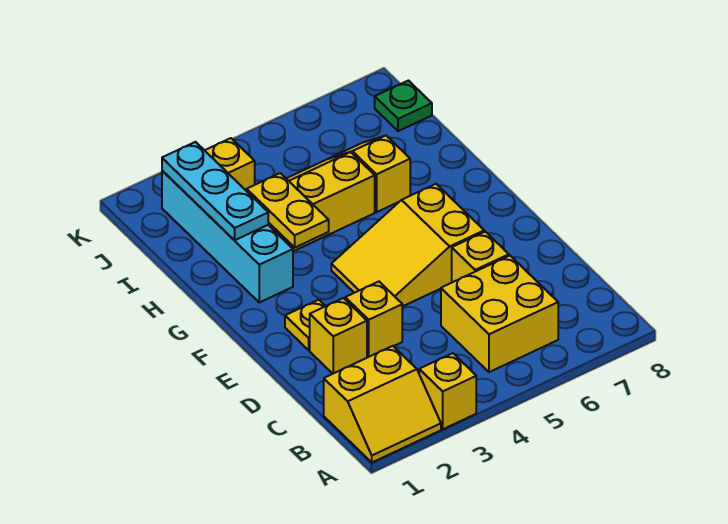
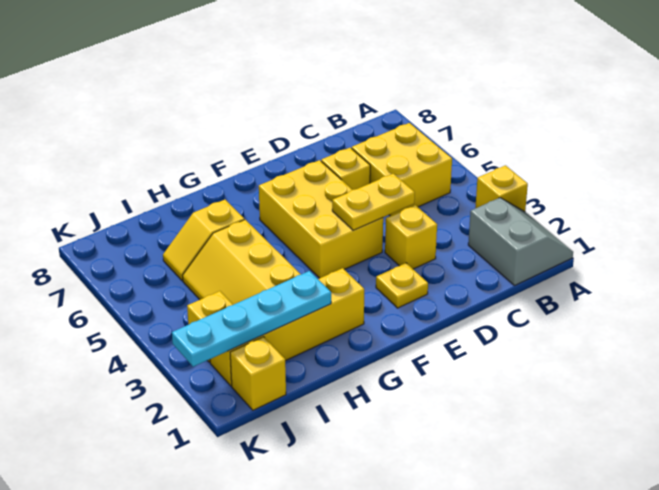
yellow 2x2 slope [324,346,441,462] -> grey 2x2 slope [468,198,573,286]
yellow 1x1 brick [310,298,367,374] -> yellow 1x1 brick moved to [230,337,286,410]
yellow 2x3 slope [331,184,484,307] -> yellow 2x3 brick [259,160,383,278]
cyan 1x4 brick [162,171,293,302] -> yellow 1x4 brick [210,268,364,386]
yellow 1x2 plate [247,173,329,247] -> yellow 1x2 plate moved to [332,174,415,230]
cyan 1x3 plate [162,142,268,240] -> cyan 1x4 plate [172,271,331,367]
green 1x1 plate [375,81,432,131] -> none

